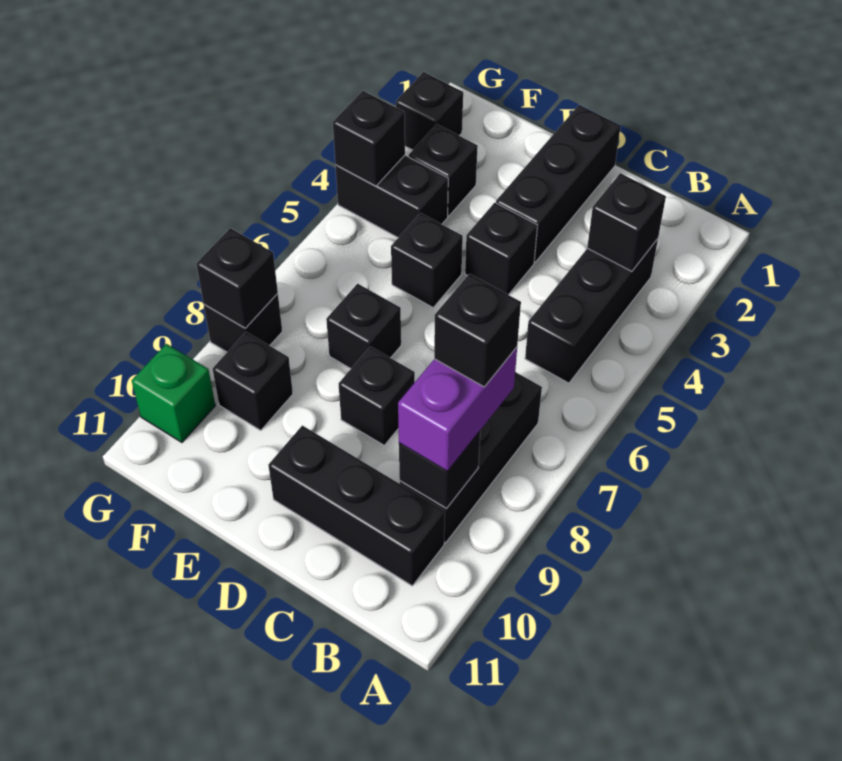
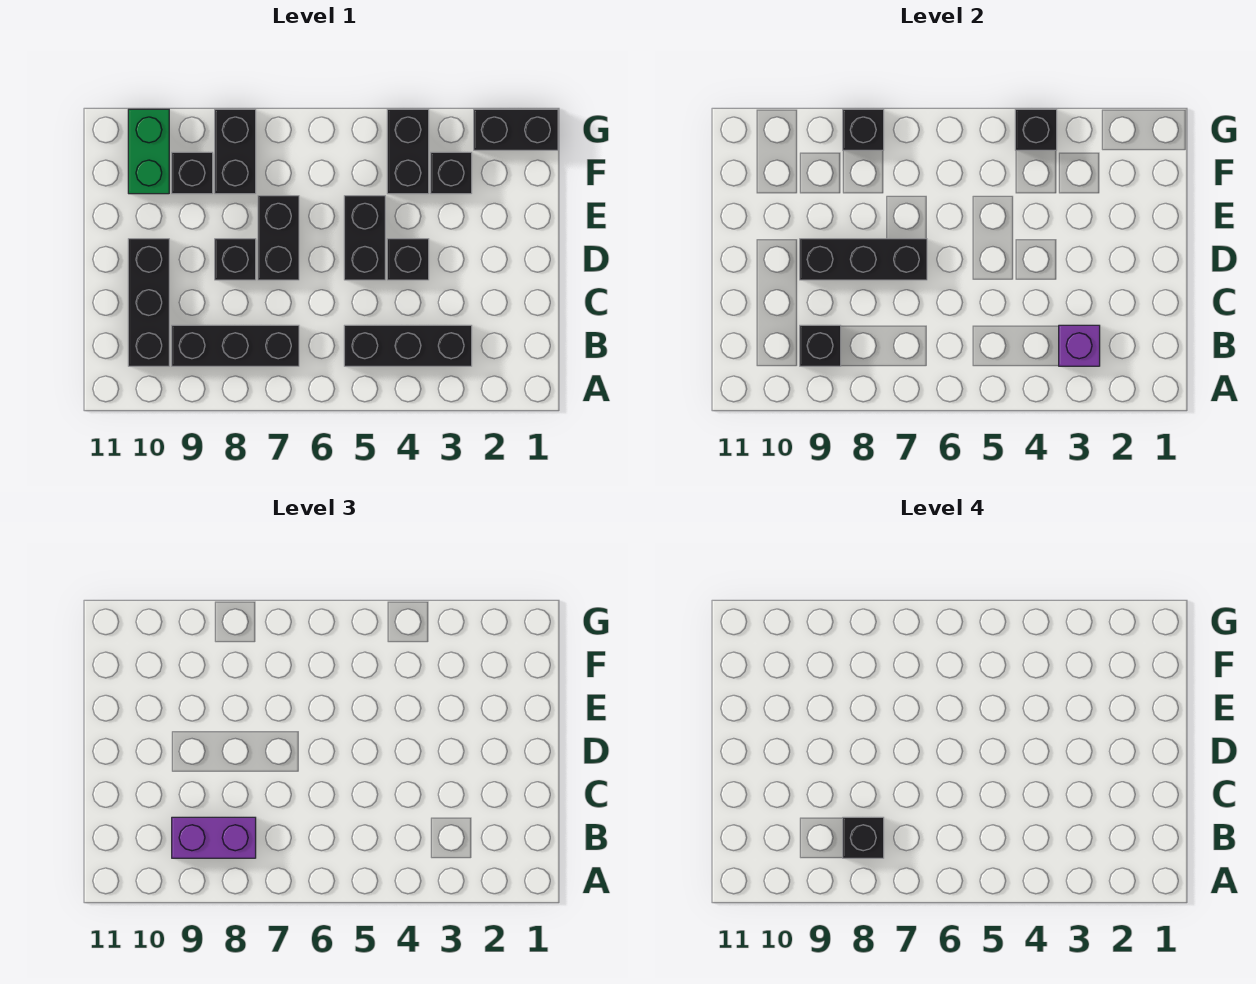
black 1x1 brick [587,173,666,271] -> purple 1x1 brick [1059,325,1100,366]
black 1x3 brick [496,105,621,262] -> black 1x3 brick moved to [800,239,927,280]
black 1x1 brick [391,213,463,308] -> black 1x2 brick [344,196,385,280]
black 1x1 brick [326,284,401,369] -> black 1x2 brick [258,196,299,280]
black 1x1 brick [396,72,463,150] -> black 1x2 brick [474,109,558,150]
black 1x1 brick [204,294,282,352] -> black 1x2 brick [215,109,256,194]
green 1x1 brick [132,344,215,442] -> green 1x2 brick [128,109,169,194]

